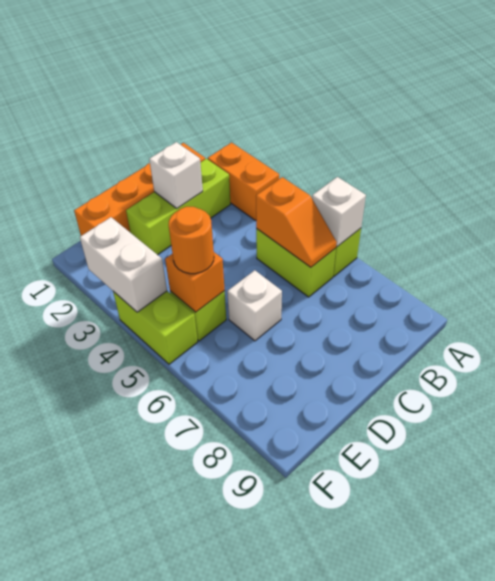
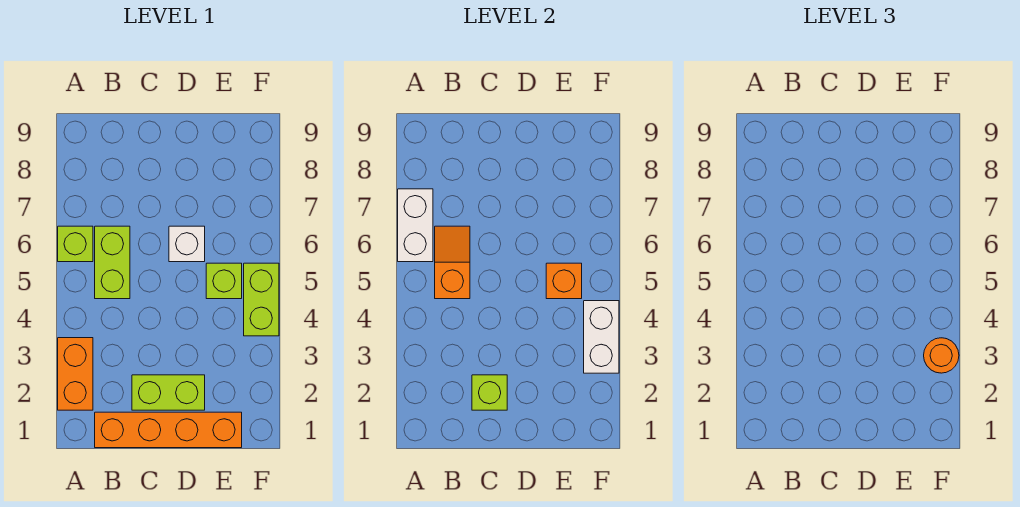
white 1x1 brick [312,177,366,247] -> white 1x2 brick [398,189,433,262]
lime 1x3 brick [126,159,231,255] -> lime 1x2 brick [132,375,205,410]
white 1x1 brick [149,142,203,208] -> lime 1x1 brick [472,375,507,410]
orange 1x1 round brick [169,207,214,274] -> orange 1x1 round brick moved to [924,338,959,373]

